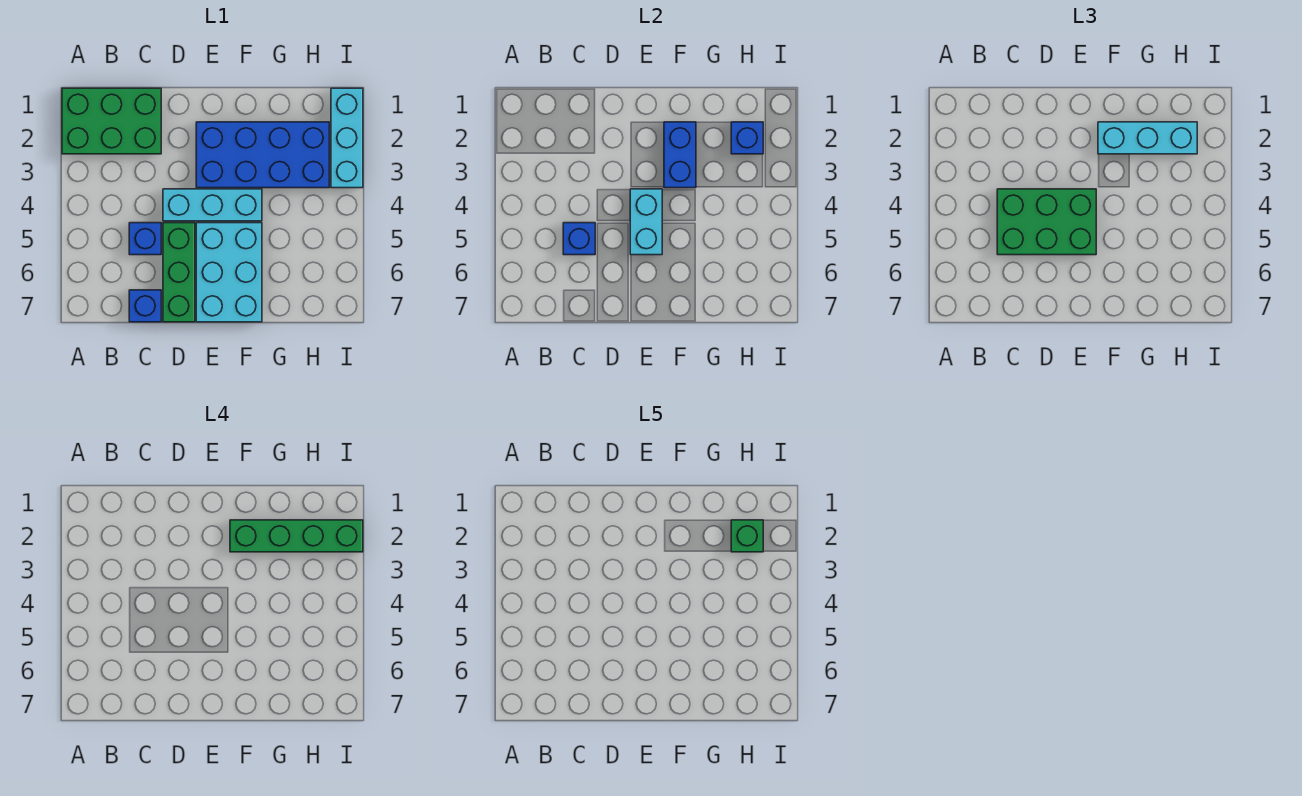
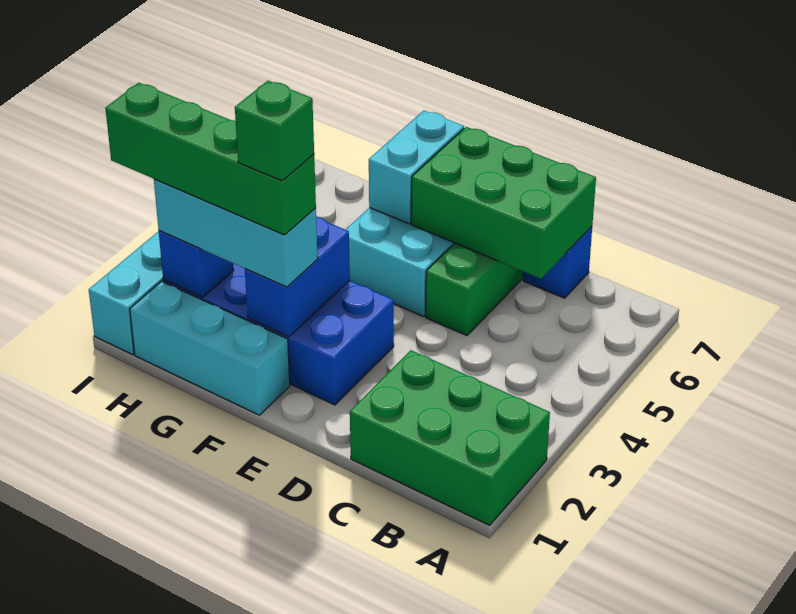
green 2x3 brick [997,189,1096,255] -> green 2x3 brick moved to [411,127,596,279]
blue 1x1 brick [129,223,161,255] -> none
blue 1x1 brick [563,223,595,255] -> none
cyan 1x3 brick [163,189,262,221] -> cyan 1x3 brick moved to [130,281,290,415]
cyan 1x2 brick [630,189,662,255] -> cyan 1x2 brick moved to [369,111,464,224]
green 1x1 brick [731,520,763,552] -> green 1x1 brick moved to [235,81,314,181]

